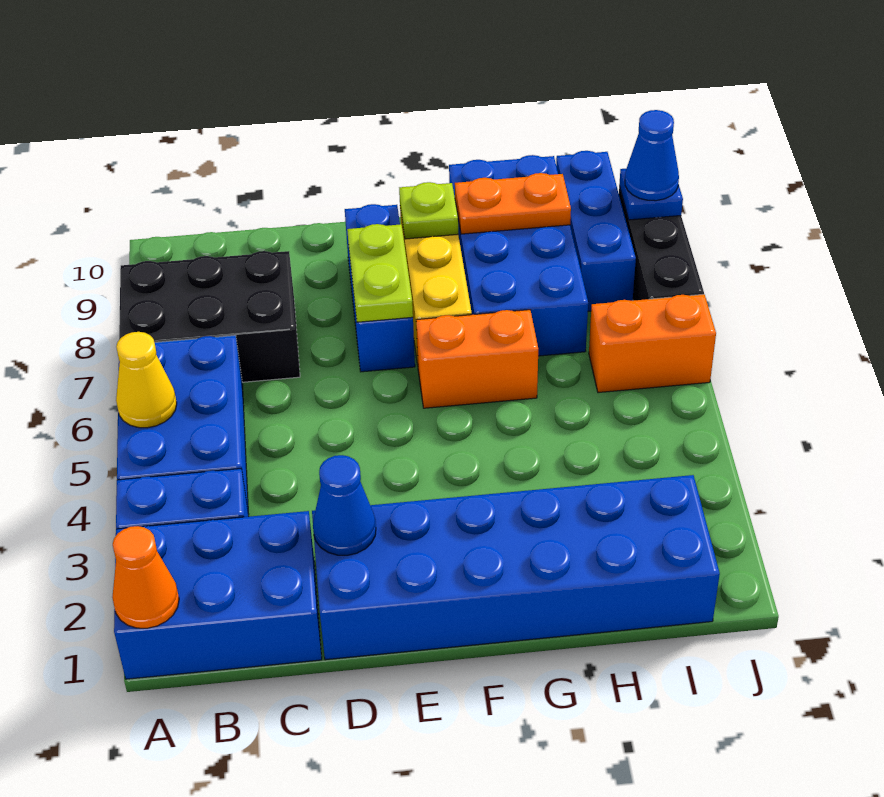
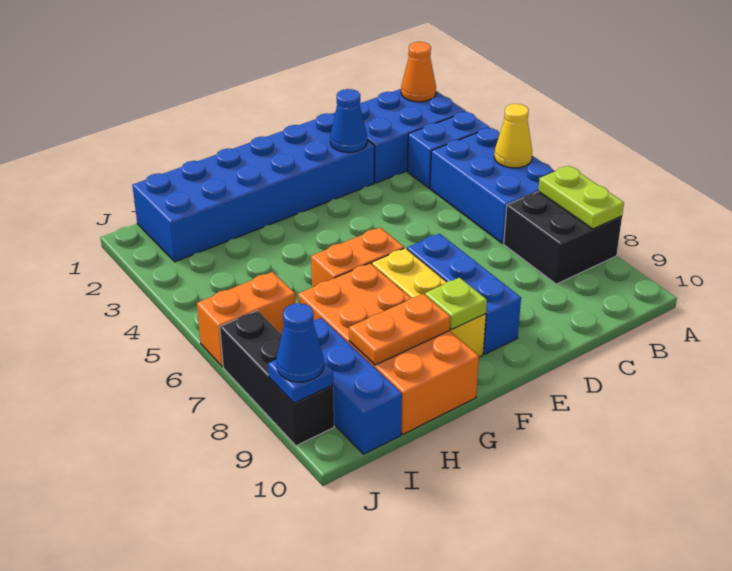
black 2x3 brick [119,251,300,382] -> black 2x2 brick [504,192,622,284]
lime 1x2 plate [347,224,413,322] -> lime 1x2 plate moved to [538,166,624,229]
blue 2x4 brick [449,155,588,356] -> orange 2x4 brick [298,263,479,434]

